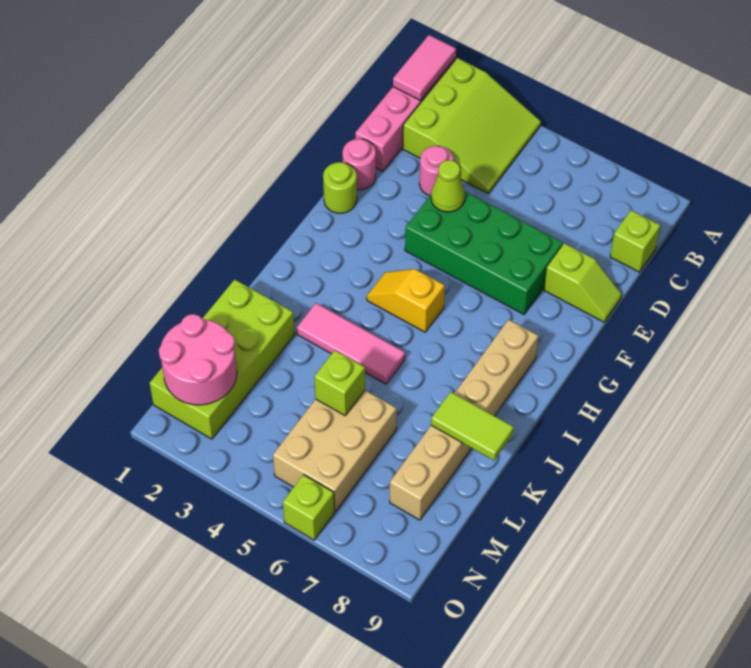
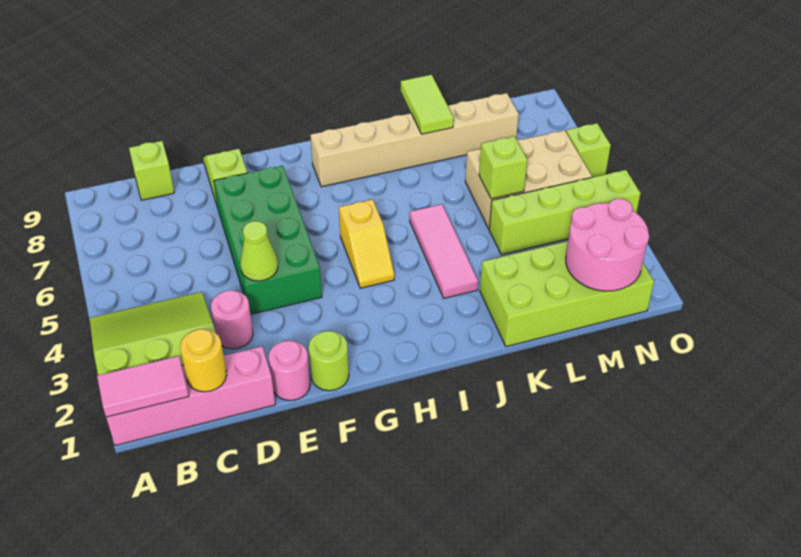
none -> yellow 1x1 round brick [180,329,227,392]
none -> lime 1x4 brick [489,170,641,255]

